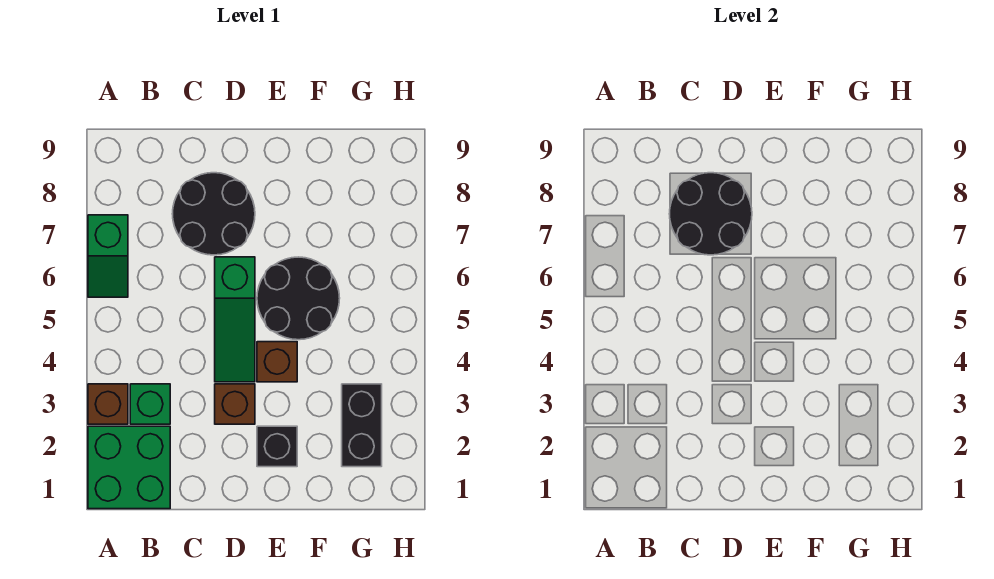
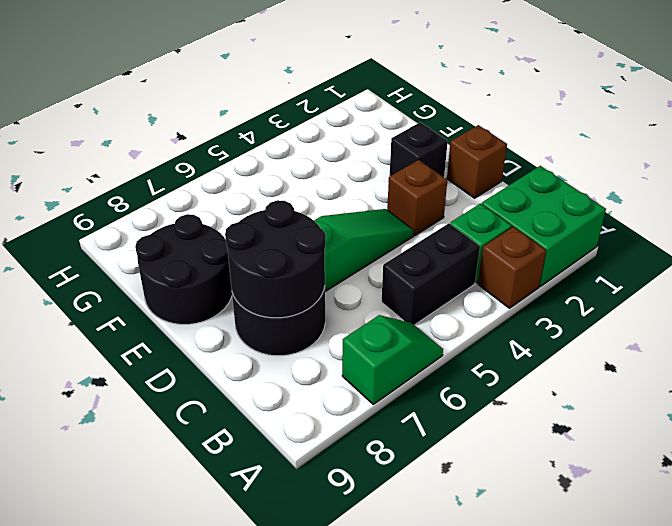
brown 1x1 brick [257,342,297,382] -> brown 1x1 brick moved to [447,125,507,198]
black 2x2 round brick [257,257,340,340] -> black 2x2 round brick moved to [135,214,232,324]
black 1x2 brick [342,384,382,467] -> black 1x2 brick moved to [382,223,480,325]

